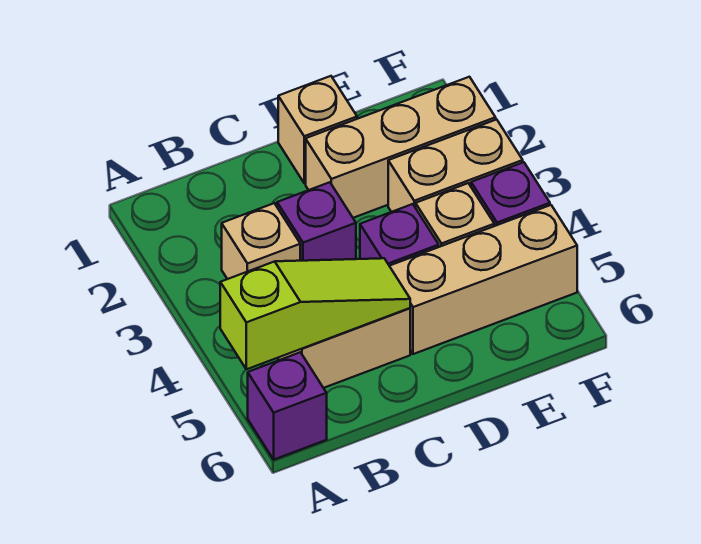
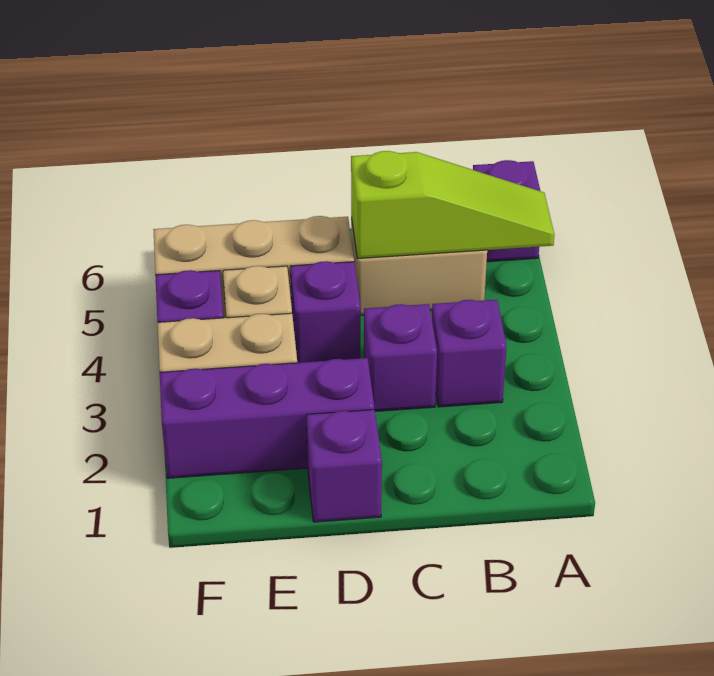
lime 1x3 slope [220,258,410,369] -> lime 1x3 slope turned to [351,151,554,259]
tan 1x1 brick [222,203,300,279] -> purple 1x1 brick [432,300,507,407]
tan 1x1 brick [278,76,357,183] -> purple 1x1 brick [306,410,382,522]
tan 1x3 brick [306,77,496,218] -> purple 1x3 brick [160,358,374,478]

